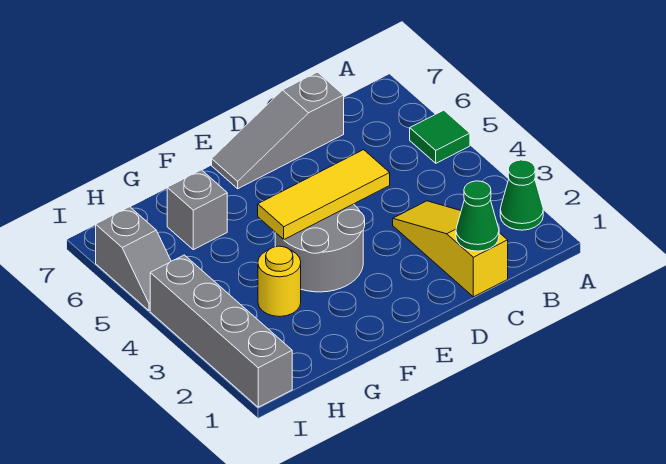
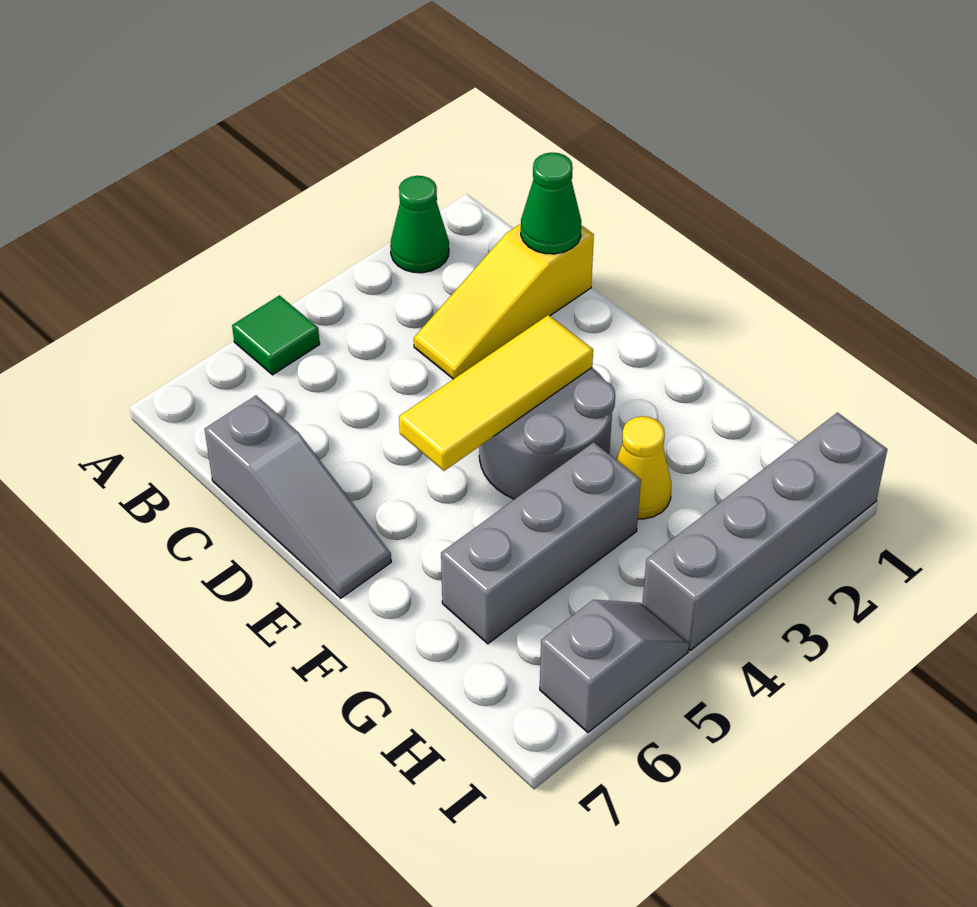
yellow 1x3 tile [258,150,390,240] -> yellow 1x3 tile turned to [399,315,593,471]
yellow 1x1 round brick [258,246,301,317] -> yellow 1x1 cone [616,416,671,519]
grey 1x1 brick [167,170,227,250] -> grey 1x3 brick [441,442,641,644]

